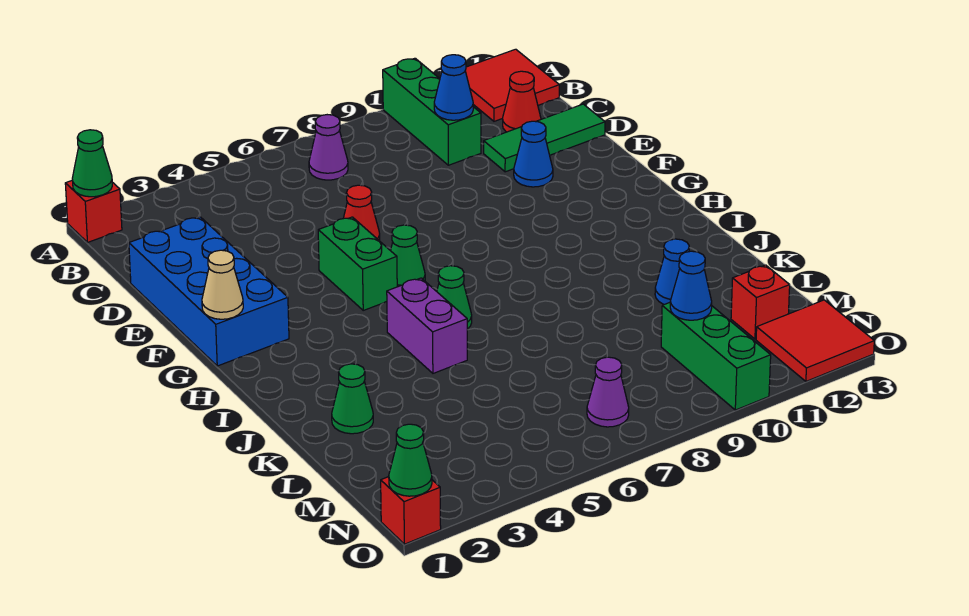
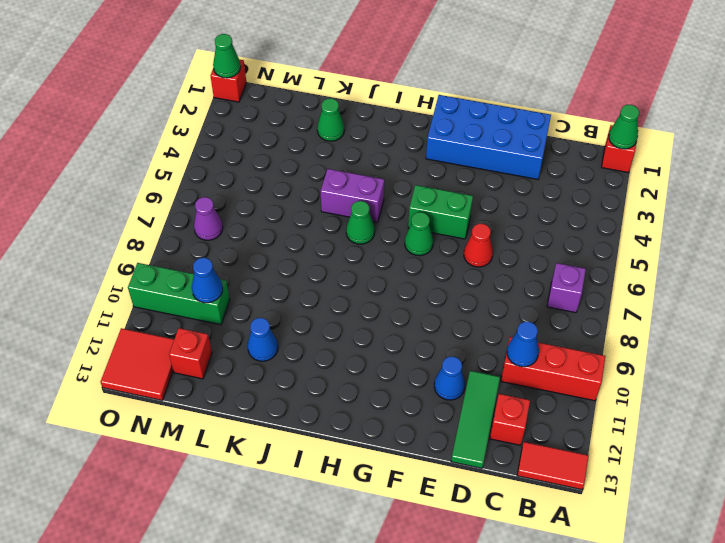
green 1x3 brick [383,58,481,165] -> red 1x3 brick [501,337,605,401]
red 2x2 tile [465,49,559,121] -> red 1x2 tile [517,442,589,490]
purple 1x1 cone [309,115,348,180] -> purple 1x1 brick [547,263,586,313]
red 1x1 cone [503,71,541,132] -> red 1x1 brick [490,394,530,445]
tan 1x1 cone [202,250,243,319] -> none

